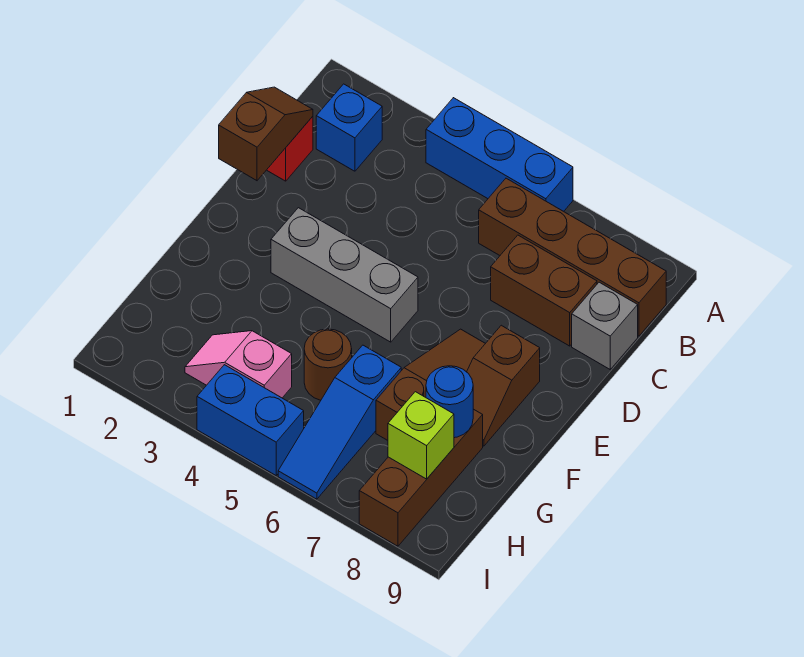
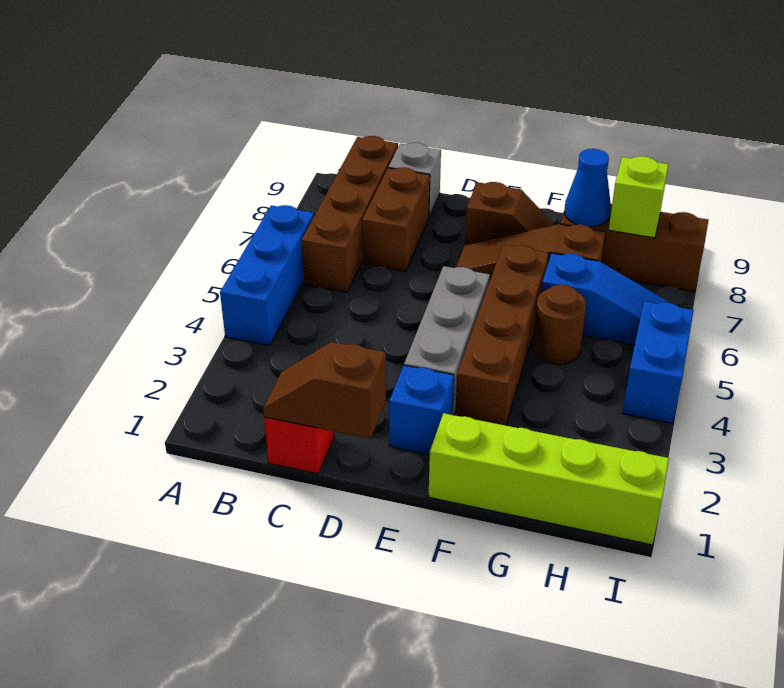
blue 1x1 brick [316,84,382,171] -> blue 1x1 brick moved to [389,365,454,455]
none -> lime 1x4 brick [429,413,669,545]
none -> brown 1x4 brick [455,245,549,426]
blue 1x1 round brick [426,366,473,438] -> blue 1x1 cone [564,149,611,227]
pink 1x2 slope [185,331,292,398] -> none

